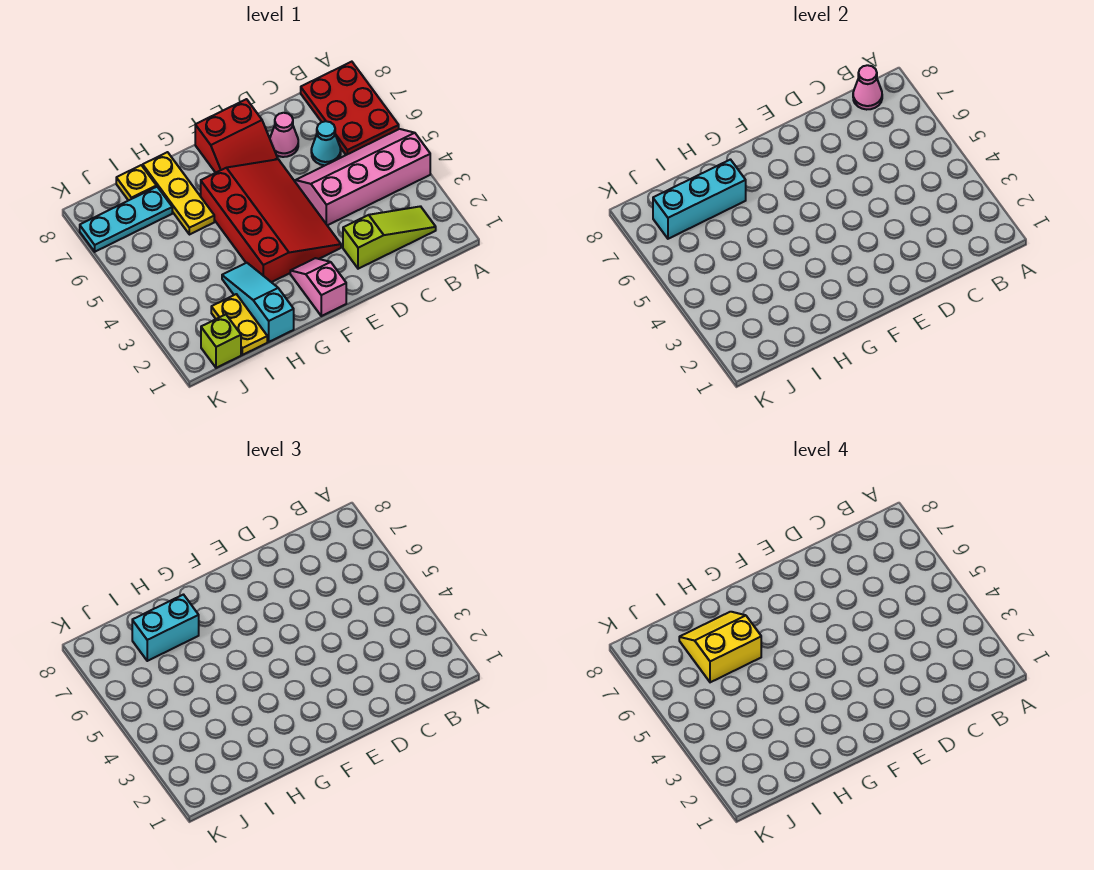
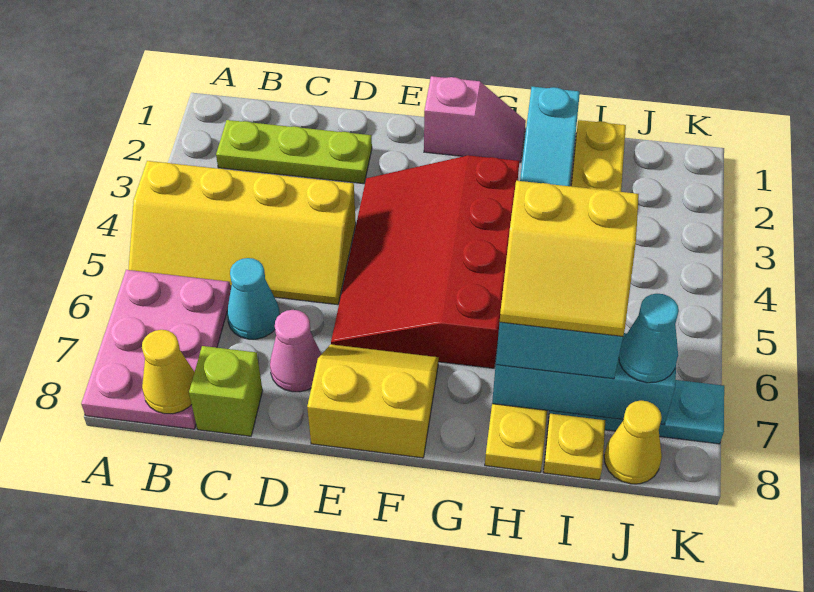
pink 2x4 slope [295,129,430,225] -> yellow 2x4 slope [128,161,356,305]
red 2x3 plate [301,62,399,155] -> pink 2x3 plate [81,270,231,429]
lime 1x3 slope [343,206,436,269] -> lime 1x3 plate [216,120,372,184]
pink 1x1 cone [853,65,882,110] -> yellow 1x1 cone [142,330,194,414]
red 2x2 slope [195,99,278,173] -> yellow 2x2 slope [307,344,439,458]
pink 1x2 slope [290,258,346,316] -> pink 1x2 slope turned to [424,76,526,162]
lime 1x1 brick [201,315,241,368] -> lime 1x1 brick moved to [189,346,263,436]
none -> cyan 1x1 cone [619,294,679,383]
none -> yellow 1x1 cone [604,401,662,484]

